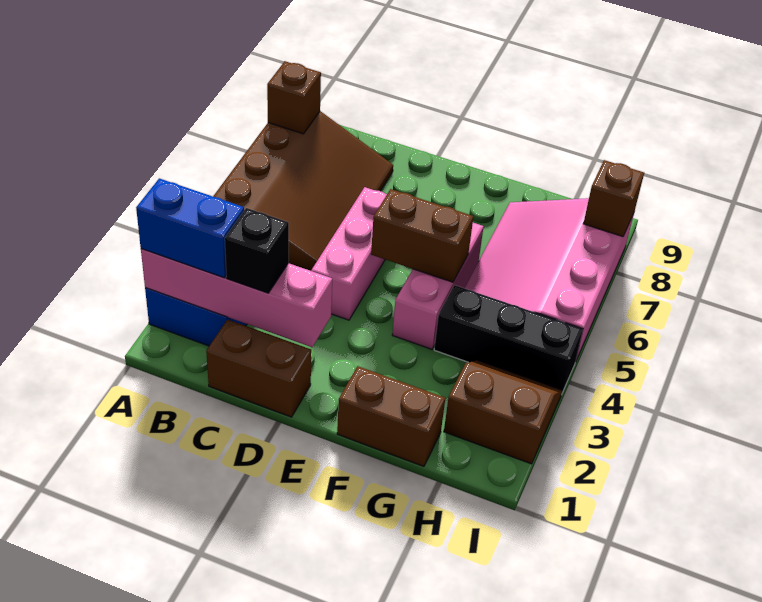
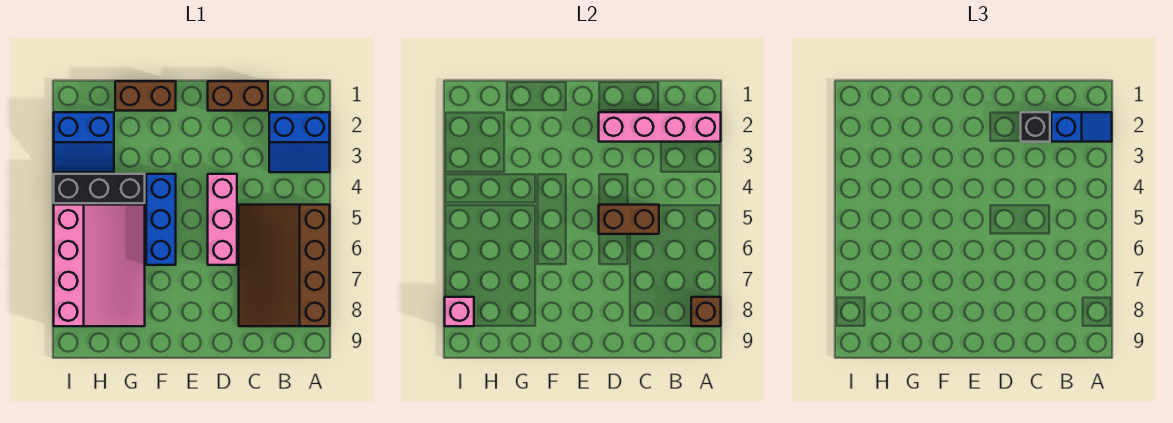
blue 1x2 brick [136,178,244,278] -> blue 1x2 slope [1051,112,1112,142]
brown 1x2 brick [371,189,473,282] -> brown 1x2 brick moved to [599,205,659,234]
pink 1x3 brick [392,223,484,349] -> blue 1x3 brick [146,174,176,265]
brown 2x2 slope [444,360,562,464] -> blue 2x2 slope [54,112,114,172]
brown 1x1 brick [583,160,644,237] -> pink 1x1 brick [445,297,474,326]

